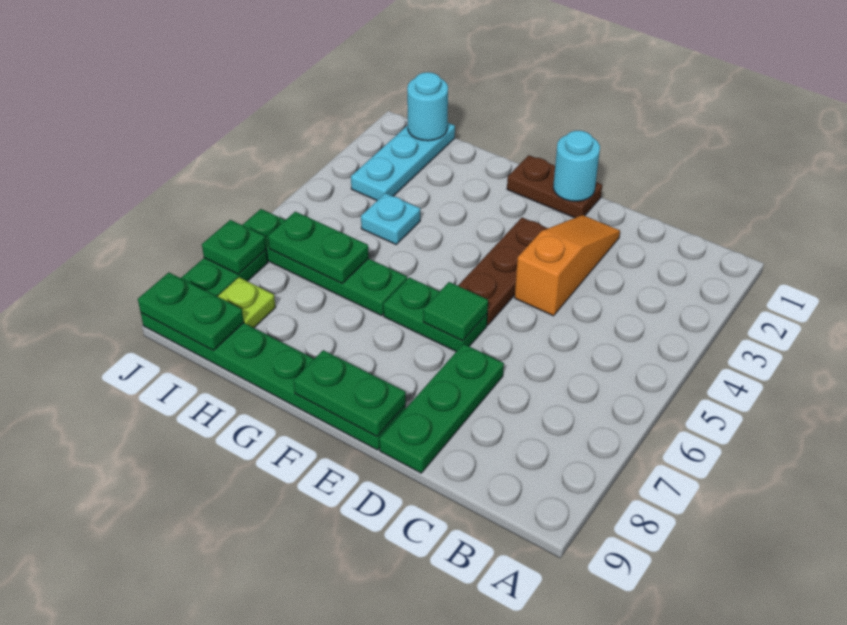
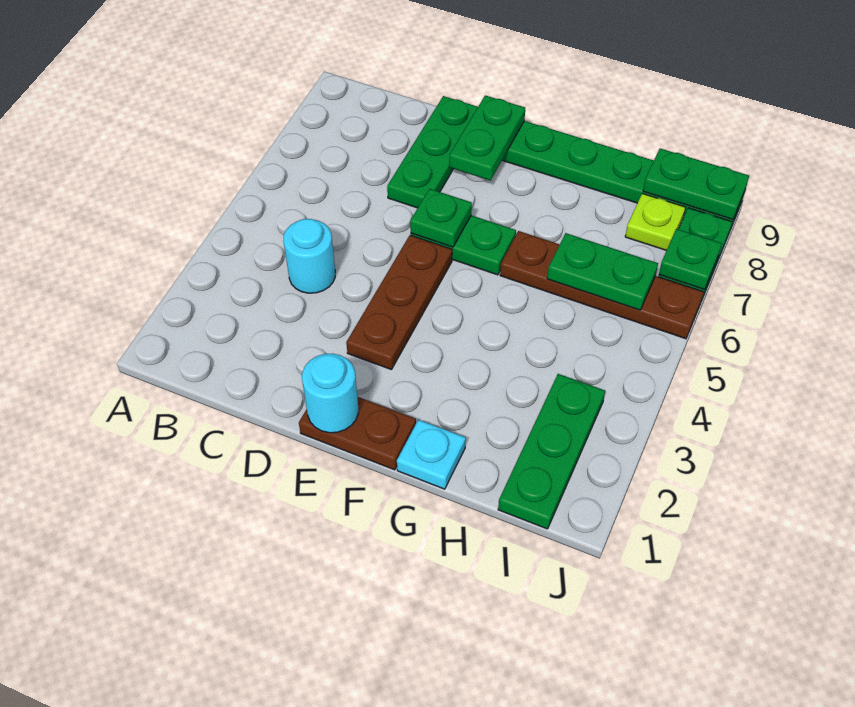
orange 1x3 slope [515,215,620,316] -> none
green 1x1 tile [423,282,488,341] -> green 1x1 plate [410,189,472,247]
green 1x2 plate [294,350,406,437] -> green 1x2 plate turned to [449,95,525,181]
green 1x4 plate [242,209,407,316] -> brown 1x4 plate [500,231,704,339]
cyan 1x1 plate [361,193,420,244] -> cyan 1x1 plate moved to [397,420,466,489]
cyan 1x3 plate [351,123,455,200] -> green 1x3 plate [498,374,605,529]
cyan 1x1 round brick [407,72,448,141] -> cyan 1x1 round brick moved to [283,219,335,293]

